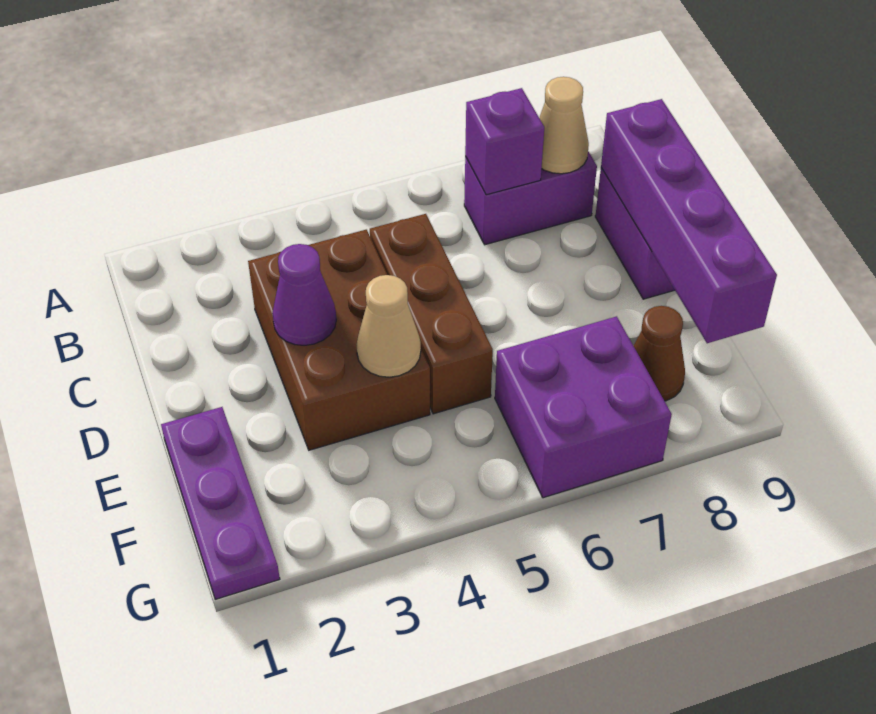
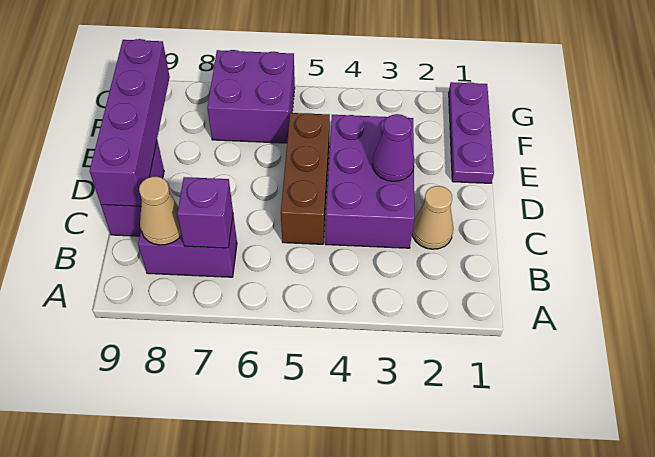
brown 2x3 brick [248,230,430,450] -> purple 2x3 brick [325,115,414,248]
tan 1x1 cone [356,275,421,377] -> tan 1x1 cone moved to [412,186,453,249]
brown 1x1 cone [634,306,685,401] -> none

